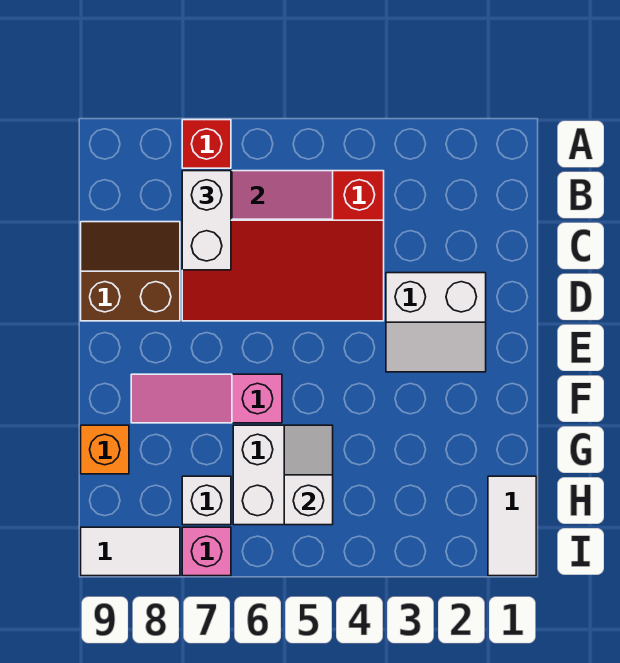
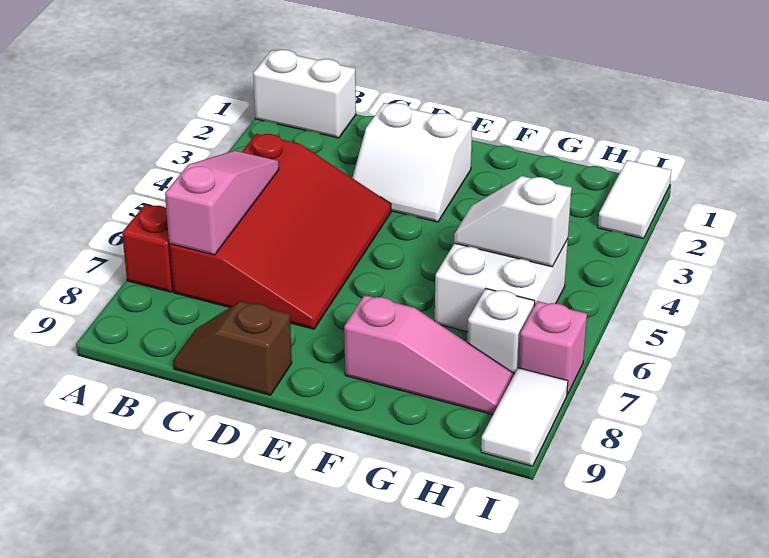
white 1x2 brick [182,171,231,270] -> white 1x2 brick moved to [253,50,356,138]
brown 2x2 slope [81,222,180,321] -> brown 1x2 slope [173,301,292,395]
white 2x2 slope [386,273,486,372] -> white 2x2 slope turned to [352,103,472,222]
pink 1x3 slope [131,374,282,423] -> pink 1x3 slope turned to [344,295,514,415]
orange 1x1 brick [81,425,129,474] -> none
white 1x2 tile [488,476,536,576] -> white 1x2 tile turned to [598,160,671,239]

